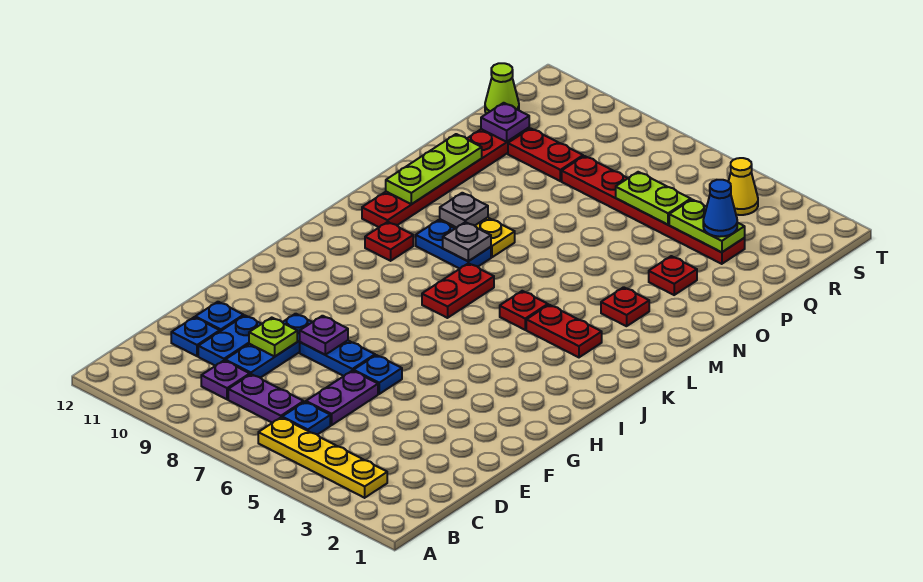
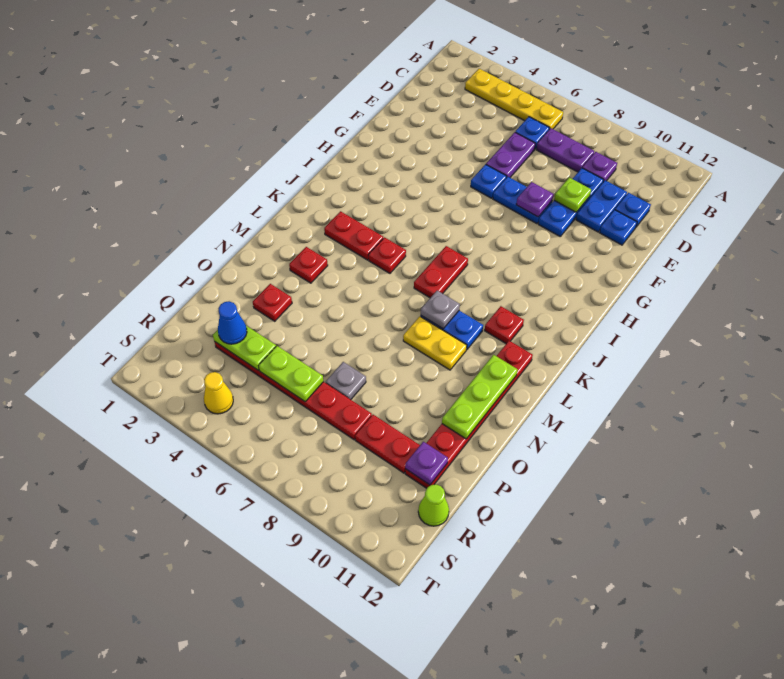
grey 1x1 plate [440,193,488,228] -> grey 1x1 plate moved to [326,362,366,400]

